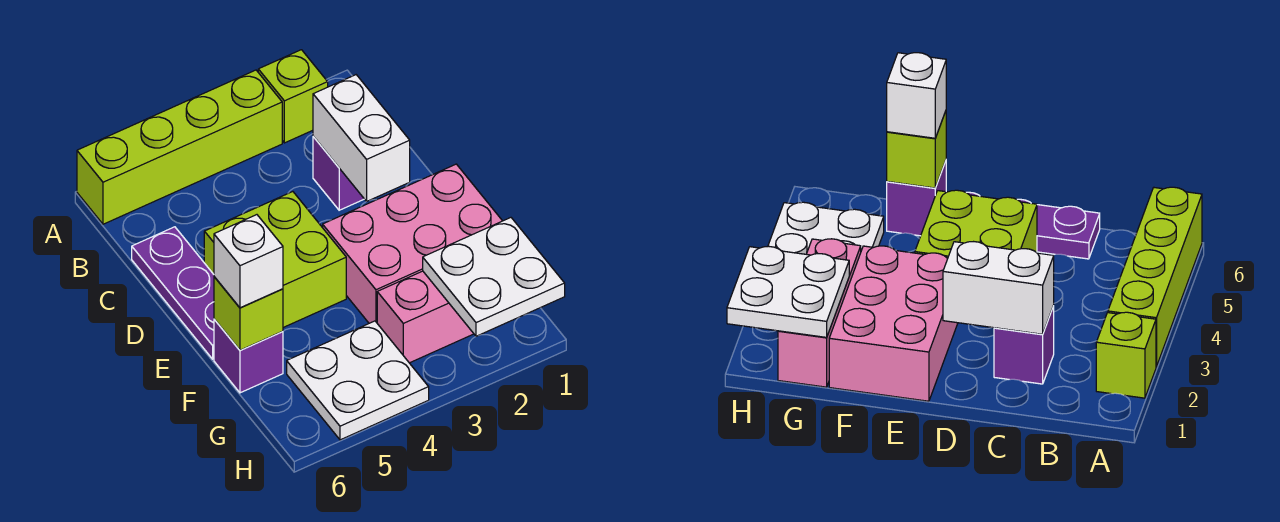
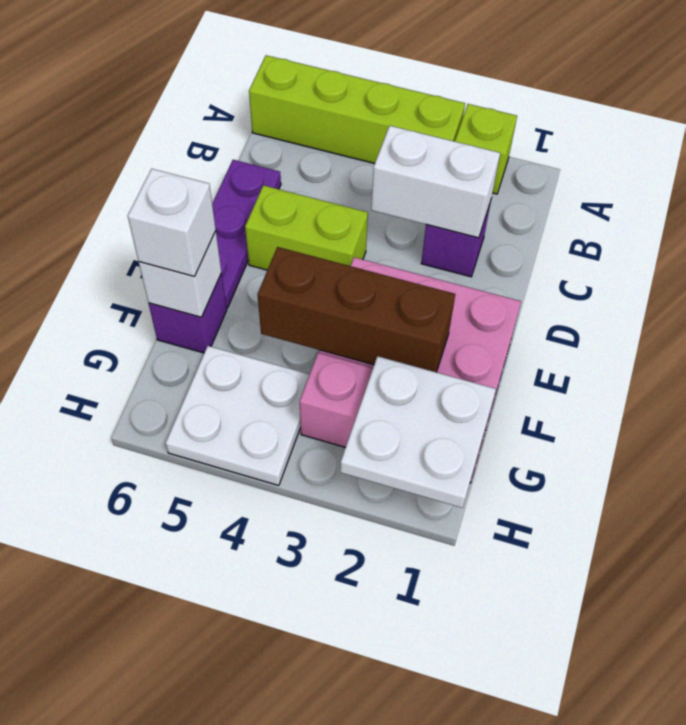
white 1x2 brick [313,75,410,202] -> white 1x2 brick turned to [371,126,500,238]
lime 2x2 brick [204,192,346,327] -> lime 1x2 brick [245,185,368,270]
none -> brown 1x3 brick [257,247,455,372]
lime 1x1 brick [214,277,283,350] -> white 1x1 brick [139,231,221,317]

